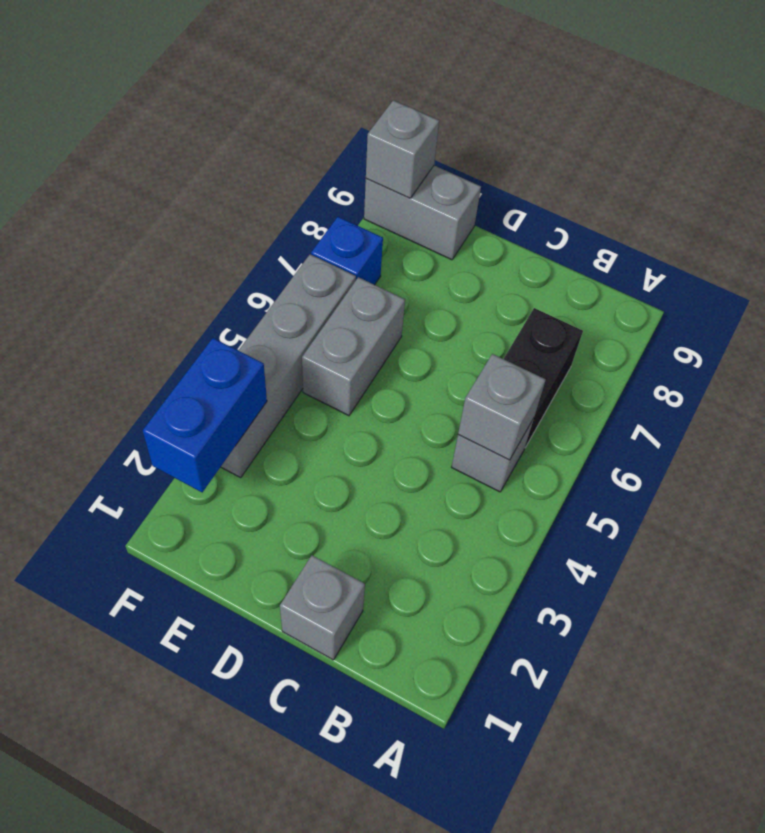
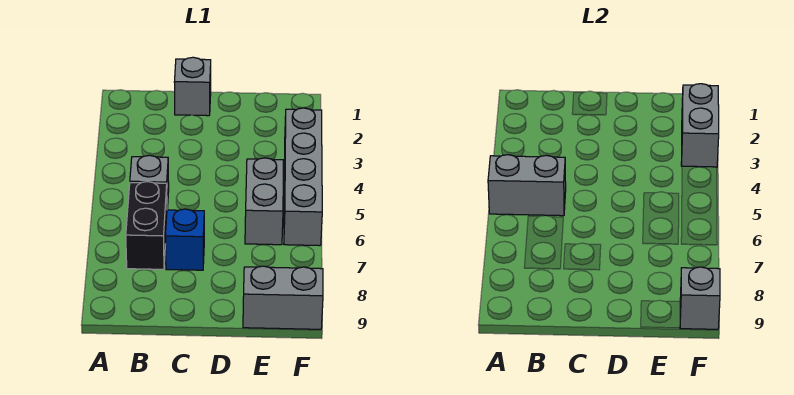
grey 1x1 brick [458,354,546,460] -> grey 1x2 brick [488,155,566,216]
blue 1x2 brick [143,338,267,492] -> grey 1x2 brick [681,84,719,167]
blue 1x1 brick [311,217,383,285] -> blue 1x1 brick moved to [165,209,204,270]

